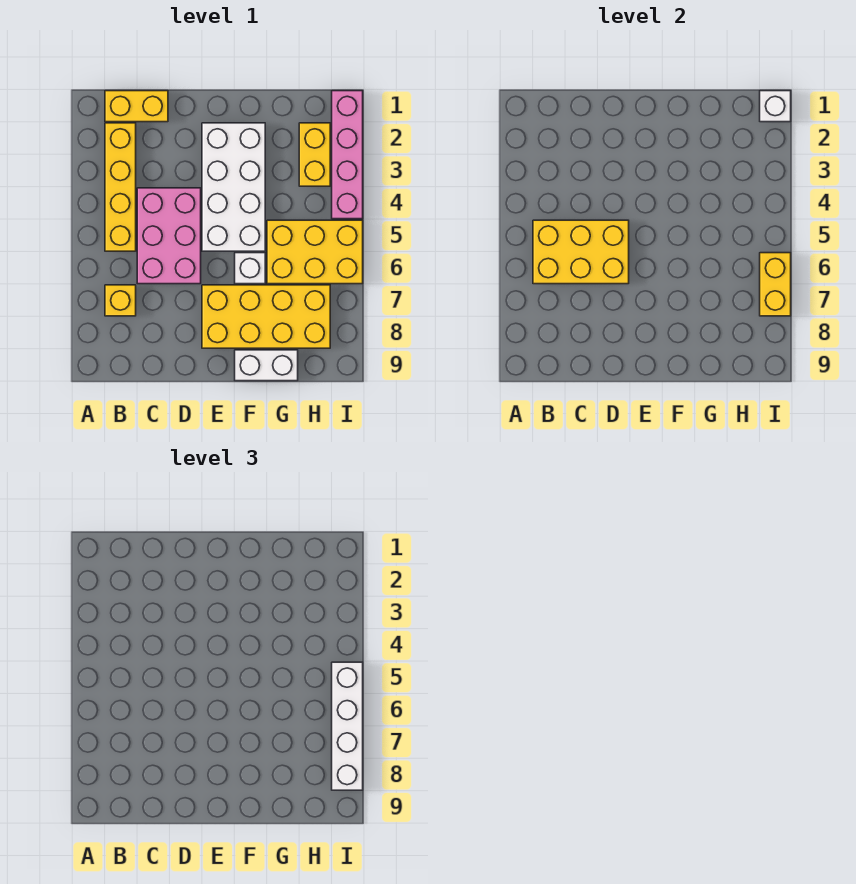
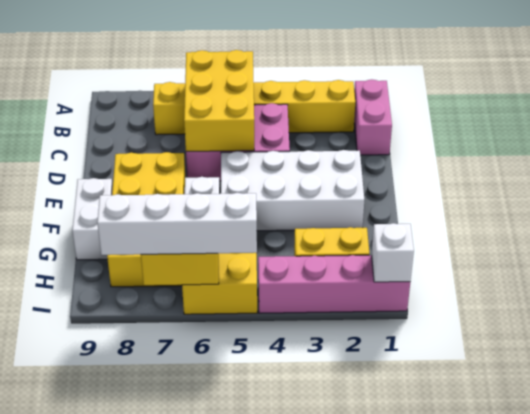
yellow 1x2 brick [105,91,168,122] -> pink 1x2 brick [354,80,392,155]

